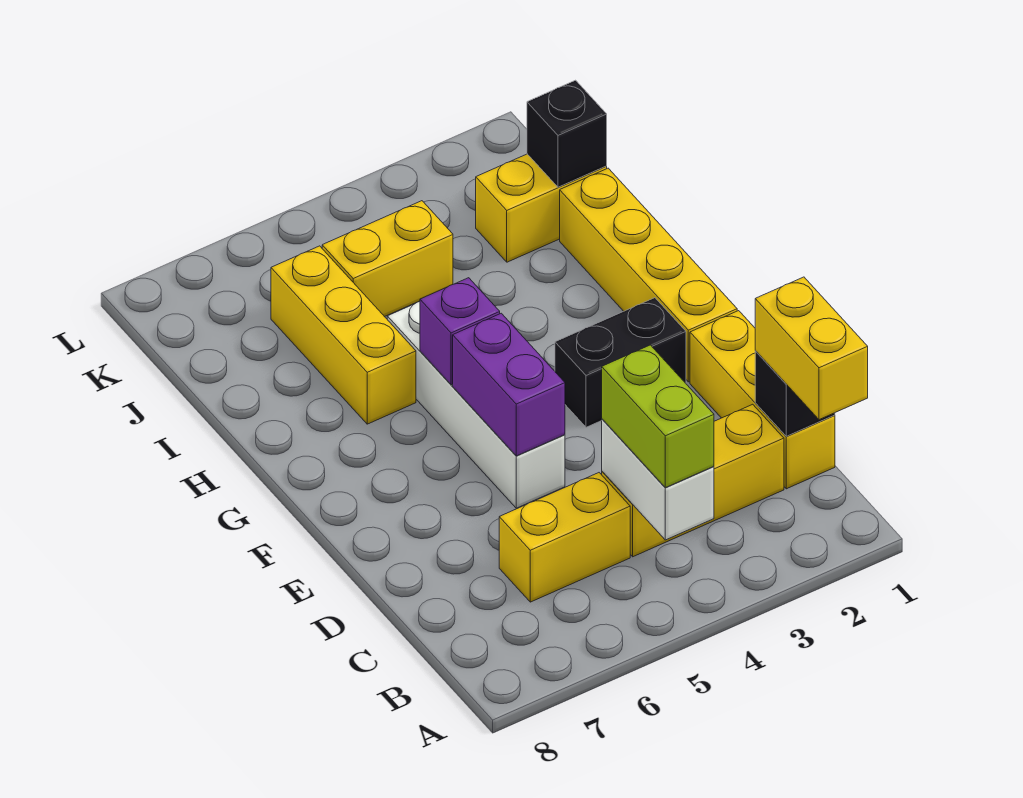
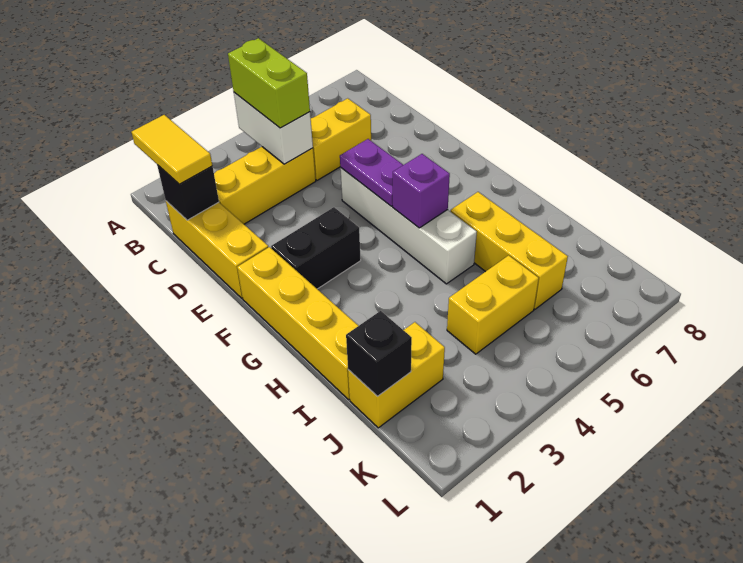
yellow 1x2 brick [755,277,868,420] -> yellow 1x2 tile [131,115,212,184]
purple 1x2 brick [453,313,565,456] -> purple 1x2 plate [340,139,403,206]

